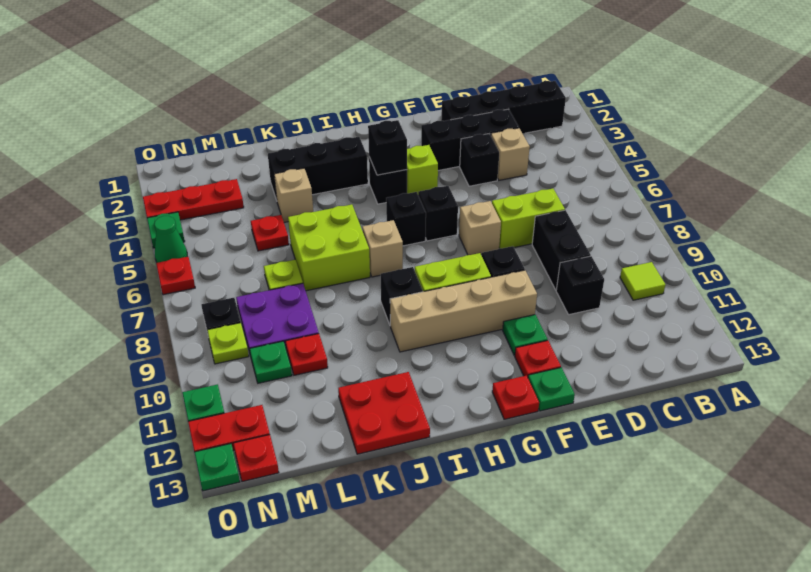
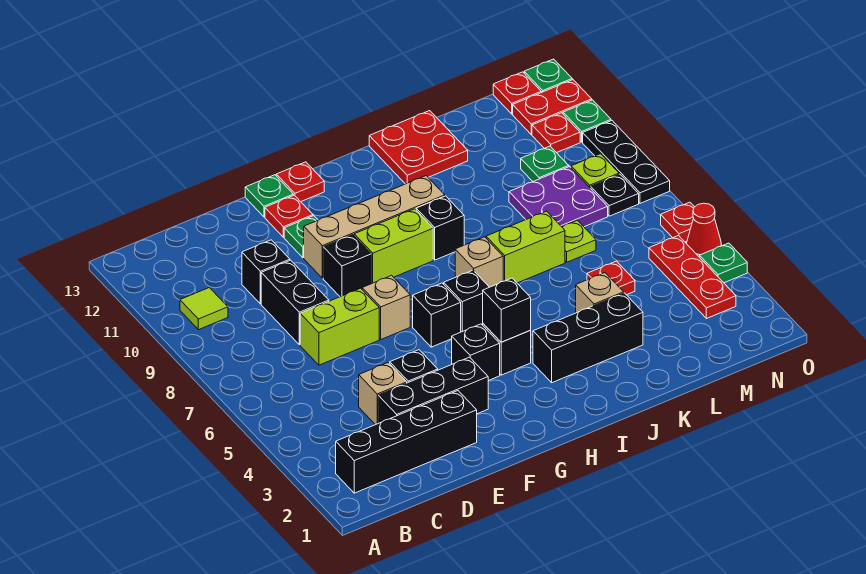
lime 1x1 brick [407,145,438,194] -> black 1x1 brick [452,324,500,381]
lime 2x2 brick [288,204,370,291] -> lime 1x2 brick [486,211,565,283]
red 1x1 plate [285,334,328,375] -> red 1x1 plate moved to [532,113,580,153]
red 1x3 plate [143,179,244,220] -> red 1x3 plate turned to [649,236,736,319]
green 1x1 cone [154,216,187,263] -> red 1x1 cone [687,203,721,256]
none -> black 1x3 plate [583,121,670,203]

